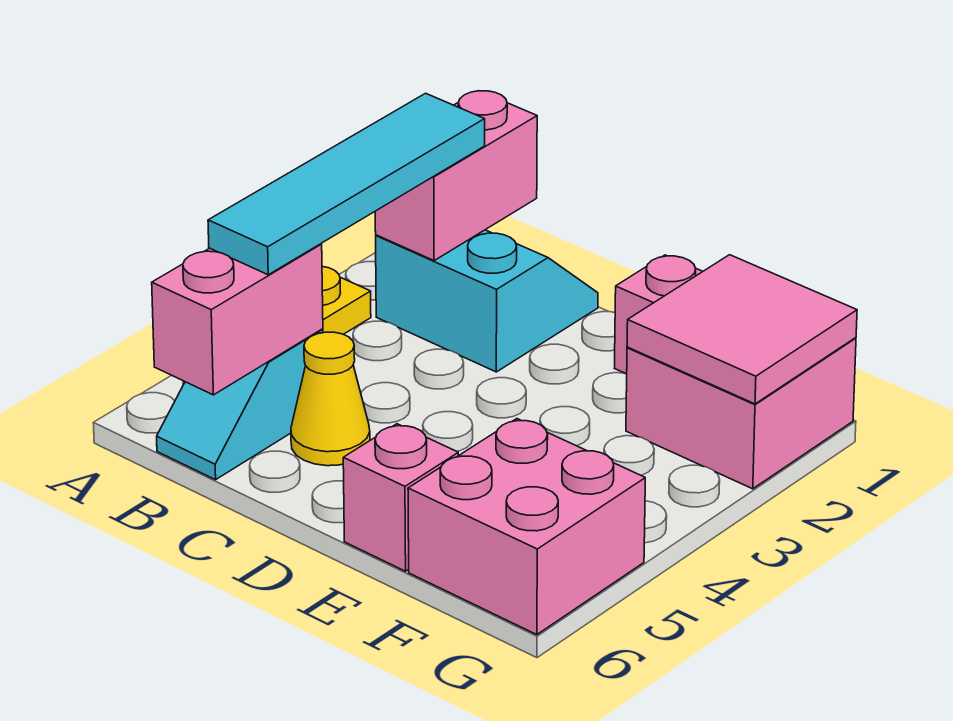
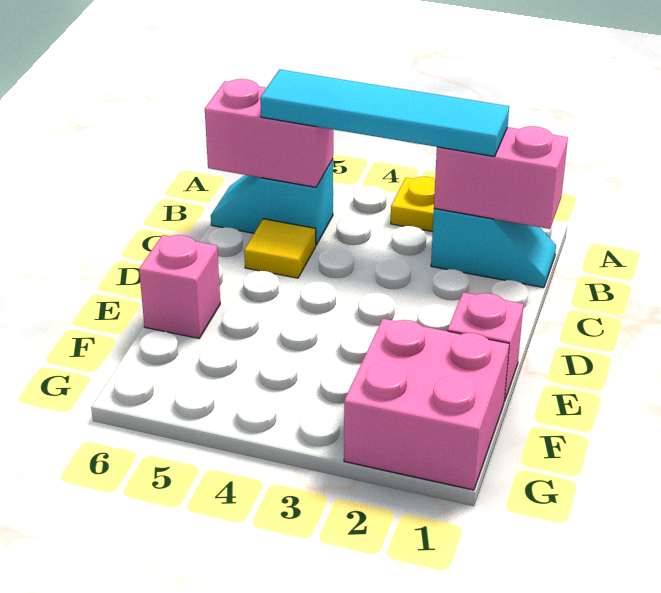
cyan 2x2 slope [376,230,598,372] -> cyan 1x2 slope [431,209,556,288]
yellow 1x1 cone [291,332,370,466] -> yellow 1x1 tile [244,219,316,278]
pink 2x2 tile [627,255,857,404] -> none
pink 2x2 brick [408,419,645,635] -> none

